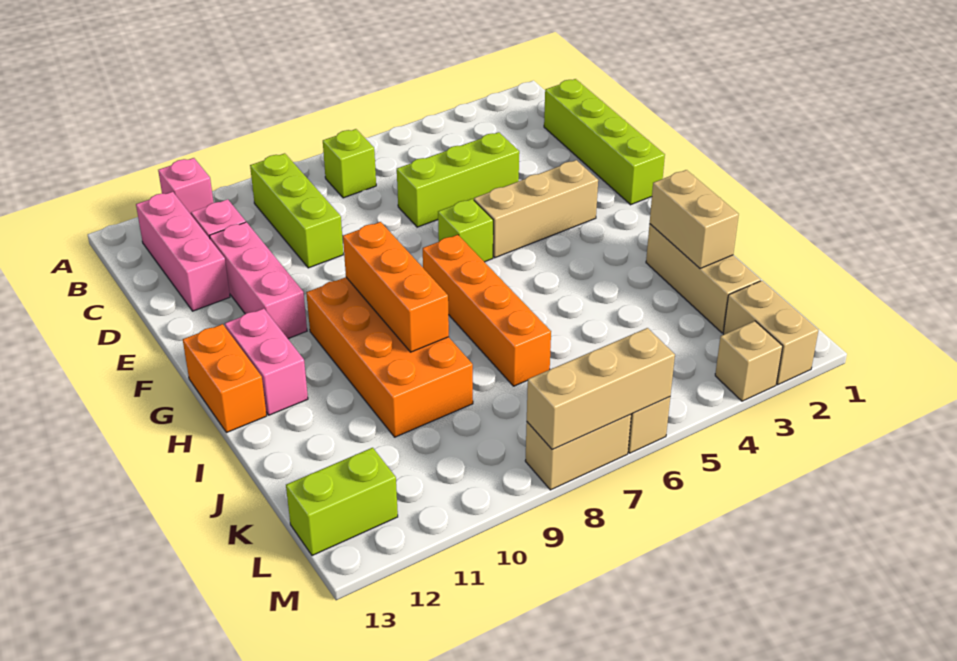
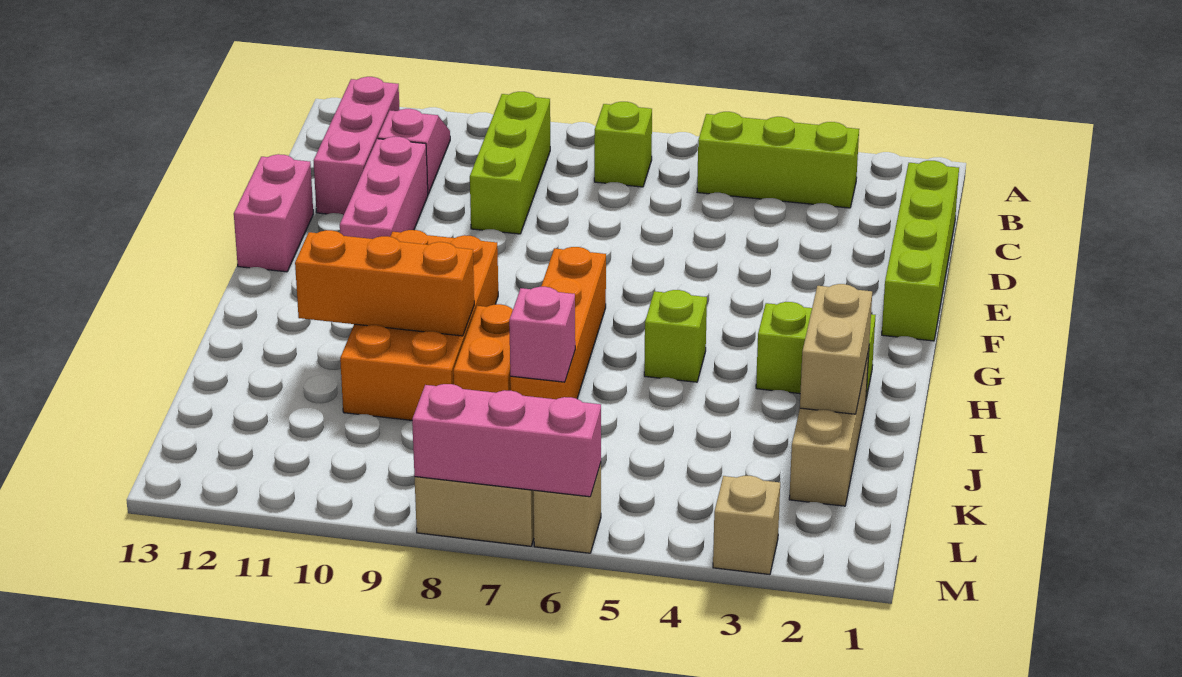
pink 1x1 brick [158,158,213,213] -> pink 1x1 brick moved to [509,287,575,382]
lime 1x3 brick [397,132,519,227] -> lime 1x3 brick moved to [697,112,859,208]
tan 1x3 brick [474,160,598,258] -> none
lime 1x1 brick [438,199,493,262] -> lime 1x1 brick moved to [644,290,707,382]
orange 1x3 brick [343,222,449,352] -> orange 1x3 brick turned to [295,230,474,336]
pink 1x2 brick [225,308,308,415] -> pink 1x2 brick moved to [234,154,313,272]
orange 1x2 brick [183,324,267,433] -> orange 1x2 brick moved to [453,304,513,393]
tan 1x2 brick [723,281,818,385] -> none
lime 1x2 brick [286,448,398,556] -> lime 1x2 brick moved to [756,302,876,398]
tan 1x3 brick [527,328,675,450] -> pink 1x3 brick [412,384,601,497]

